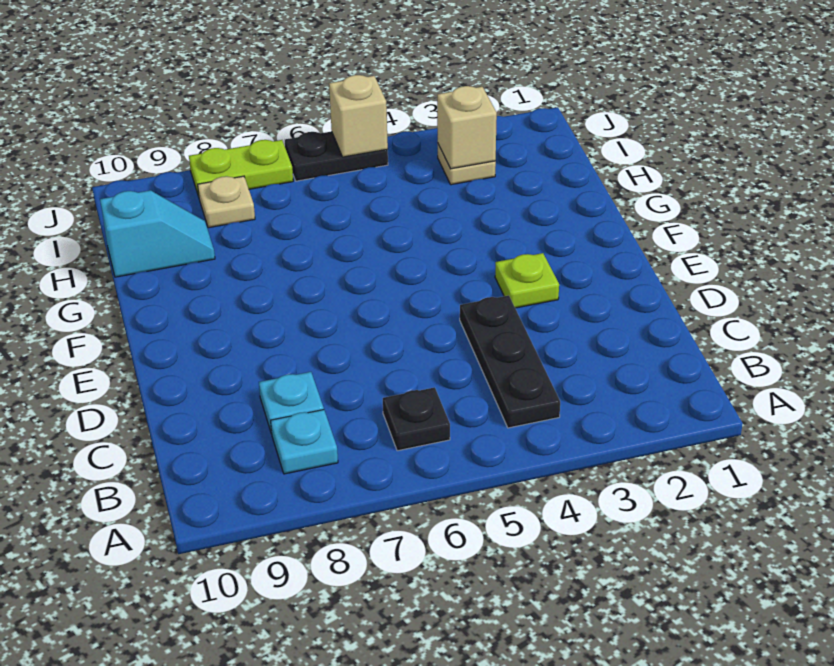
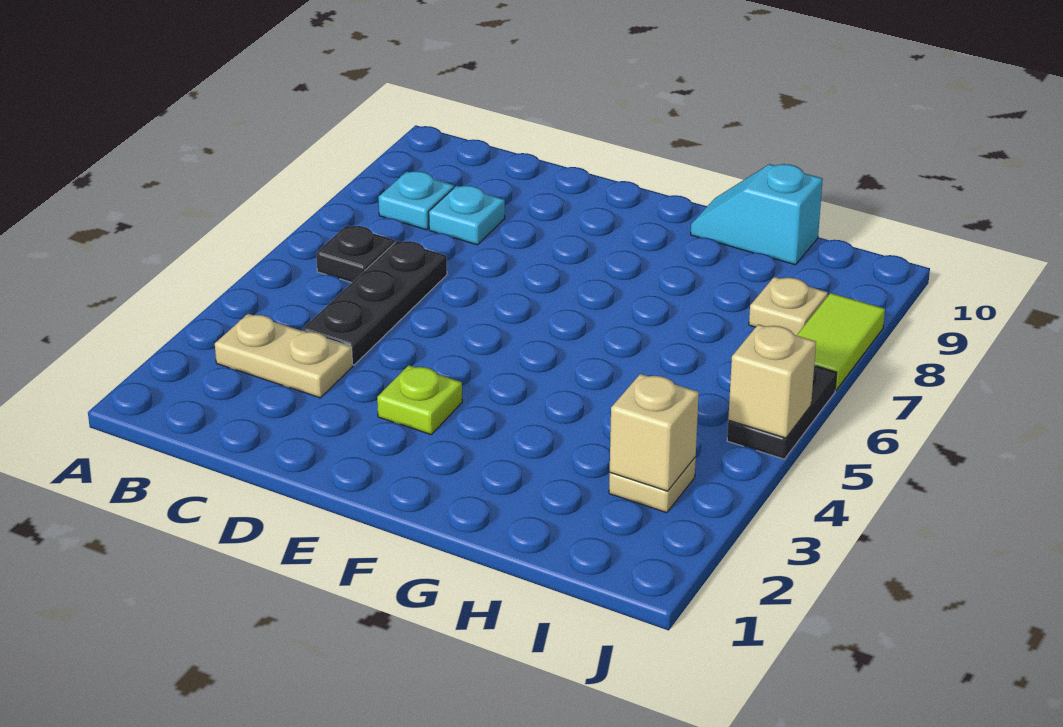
none -> tan 1x2 plate [215,314,353,398]
black 1x3 plate [460,295,560,428] -> black 1x3 plate turned to [302,241,447,365]
cyan 1x2 slope [100,190,215,277] -> cyan 1x2 slope turned to [691,164,823,265]
lime 1x2 plate [189,140,293,197] -> lime 1x2 tile [797,293,885,391]

